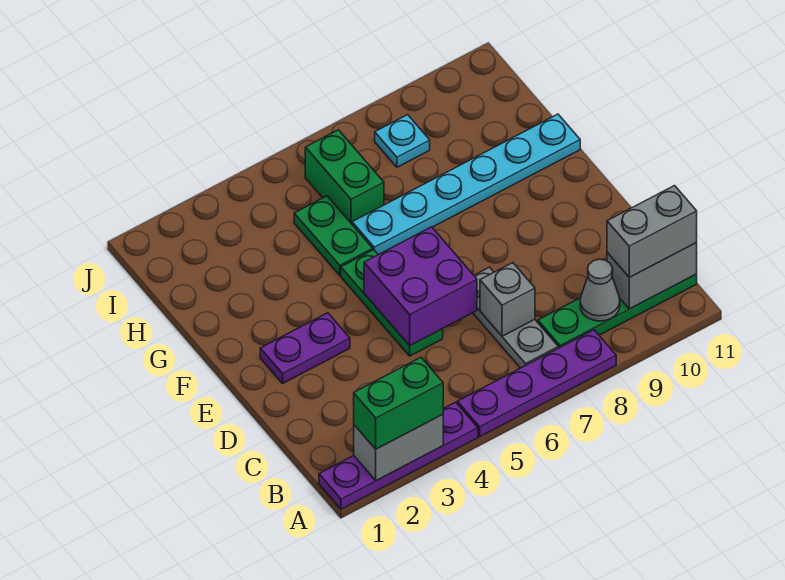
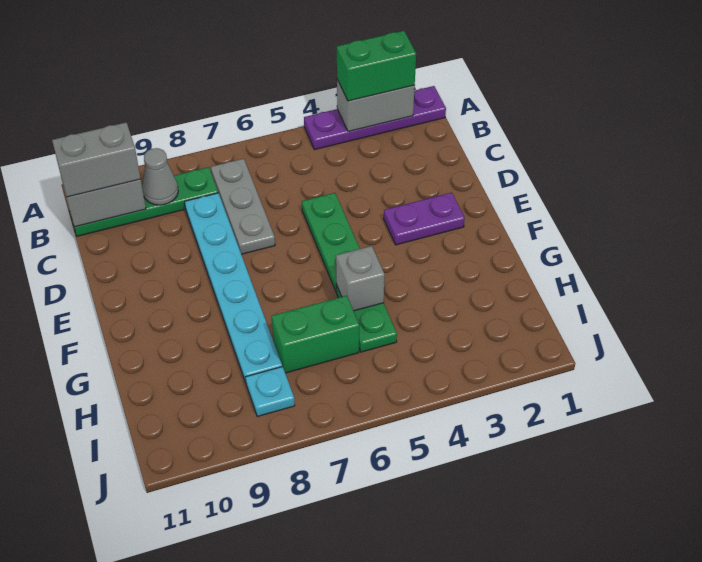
purple 1x4 plate [457,330,616,437] -> none
grey 1x1 brick [480,263,535,336] -> grey 1x1 brick moved to [336,246,385,311]
purple 2x2 brick [364,227,477,346] -> none
cyan 1x6 plate [352,114,580,255] -> cyan 1x6 plate turned to [185,193,282,383]
green 1x2 brick [305,130,384,224] -> green 1x2 brick turned to [272,296,359,373]

